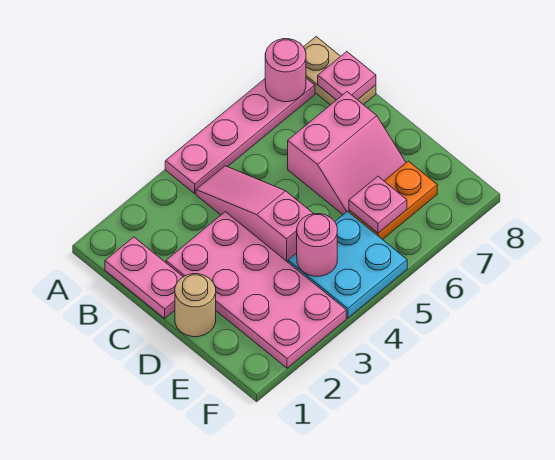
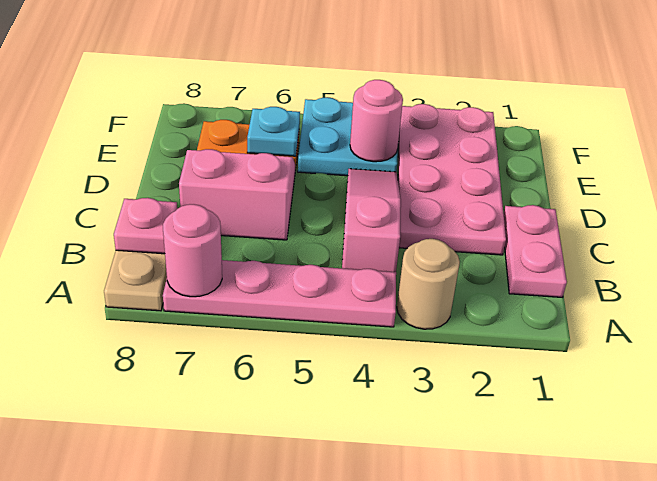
pink 1x3 slope [196,166,313,262] -> pink 1x3 slope turned to [342,169,401,272]
tan 1x1 round brick [175,274,216,337] -> tan 1x1 round brick moved to [397,239,460,329]
pink 1x1 plate [349,176,407,233] -> cyan 1x1 plate [247,107,300,156]

